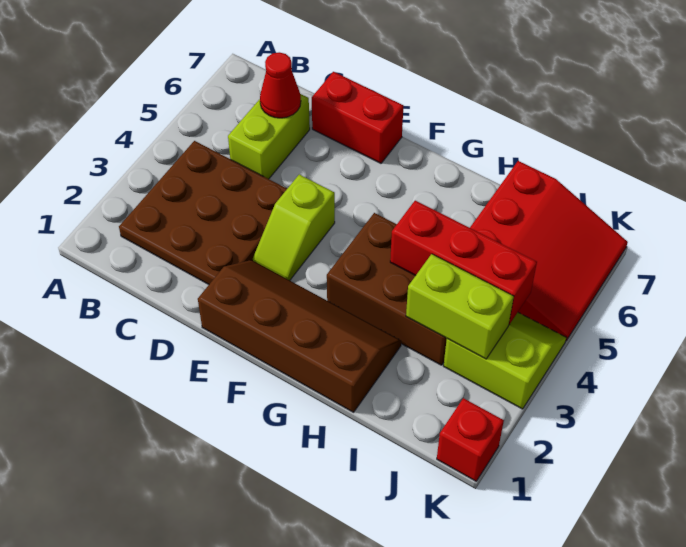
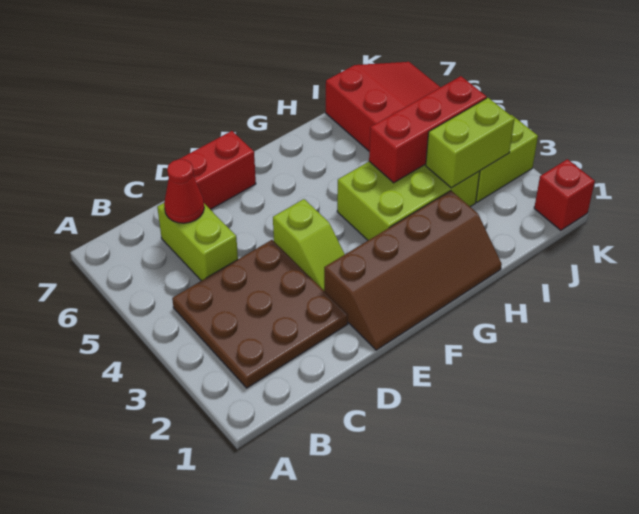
brown 2x4 slope [198,260,401,412] -> brown 2x4 slope turned to [324,191,502,350]
brown 2x3 brick [327,213,447,365] -> lime 2x3 brick [337,162,480,240]

